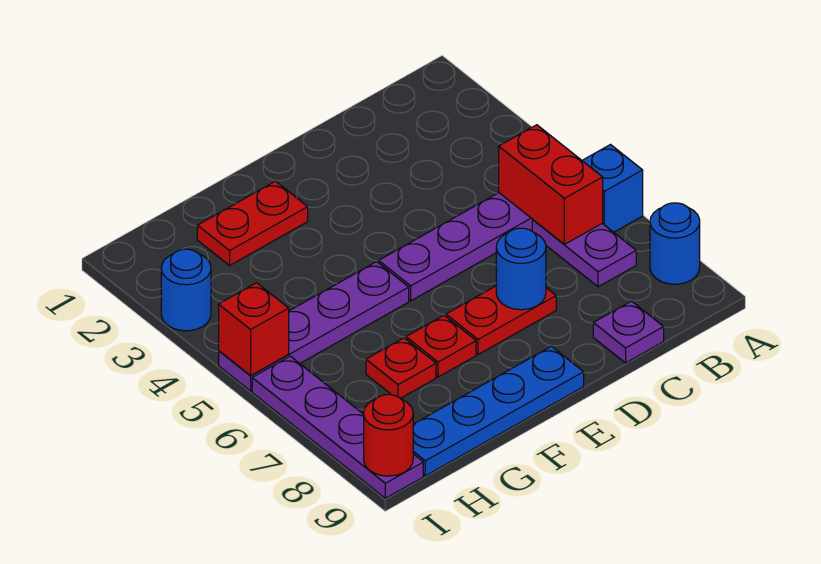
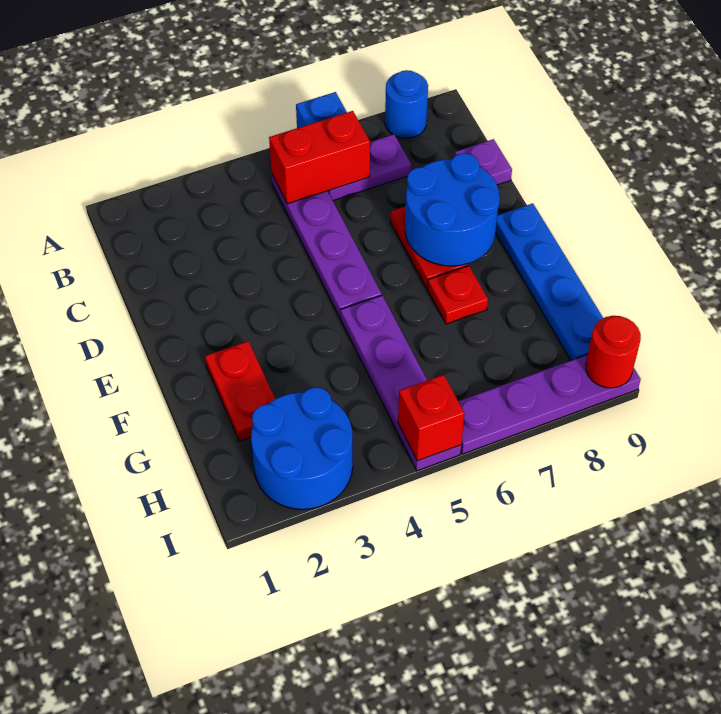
blue 1x1 round brick [496,228,546,310] -> blue 2x2 round brick [405,153,500,266]
red 1x1 plate [366,338,436,398] -> none
blue 1x1 round brick [161,249,211,331] -> blue 2x2 round brick [251,387,353,509]

